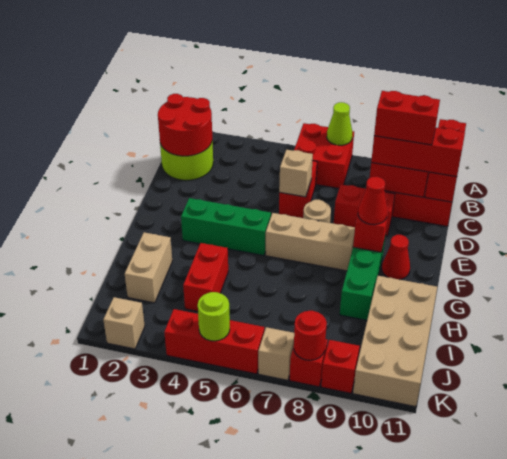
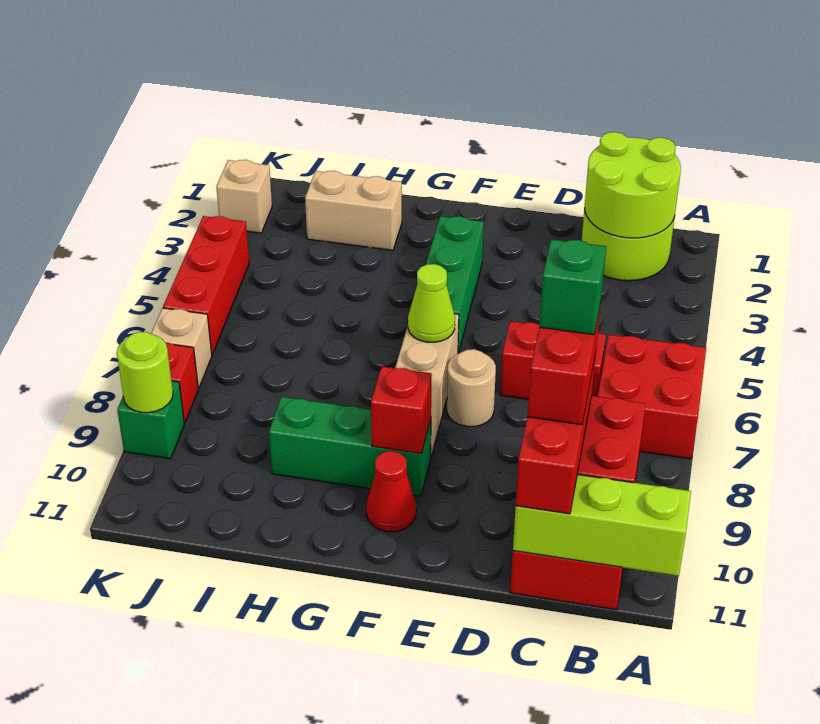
lime 1x1 cone [327,102,353,145] -> lime 1x1 cone moved to [408,264,455,342]
red 1x3 brick [425,119,466,202] -> lime 1x3 brick [513,474,691,576]
red 2x2 round brick [158,94,212,156] -> lime 2x2 round brick [584,132,681,238]
none -> green 1x1 brick [539,239,606,335]
tan 1x1 brick [279,150,313,197] -> none
red 1x2 brick [334,185,395,236] -> none
red 1x1 cone [358,177,387,225] -> none
red 1x2 brick [183,243,228,311] -> none
tan 2x4 brick [353,276,437,407] -> none
lime 1x1 round brick [198,292,230,341] -> lime 1x1 round brick moved to [117,332,173,413]
red 1x1 round brick [294,311,327,360] -> none
red 1x1 brick [321,340,360,393] -> green 1x1 brick [117,381,184,459]

